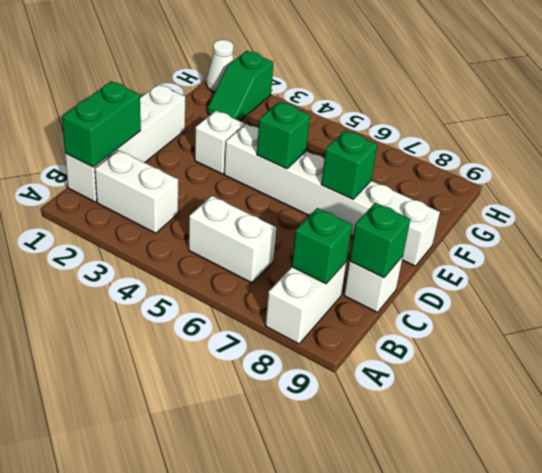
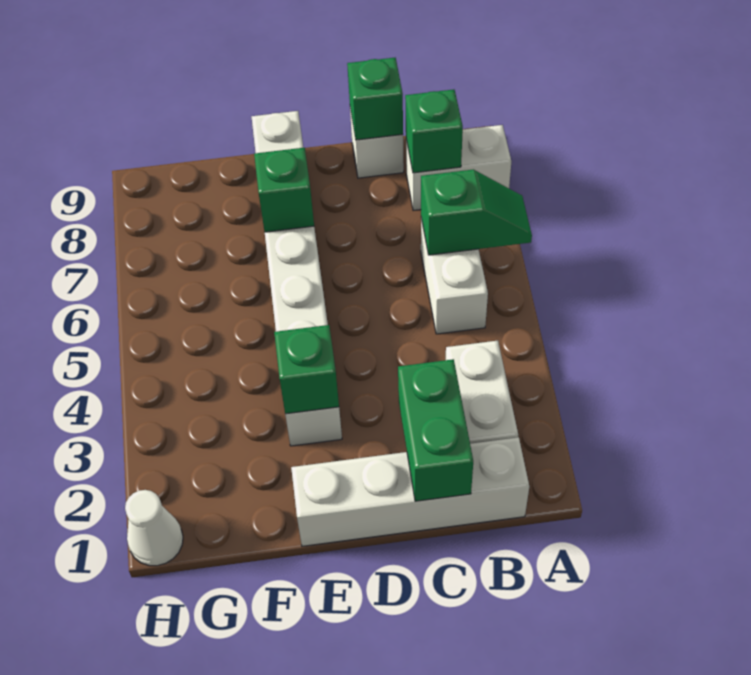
green 1x2 brick [62,81,141,167] -> green 1x2 brick turned to [398,359,473,501]
green 1x1 brick [257,102,310,169] -> green 1x1 brick moved to [274,325,339,414]
green 1x2 slope [208,51,273,121] -> green 1x2 slope moved to [421,170,532,255]

